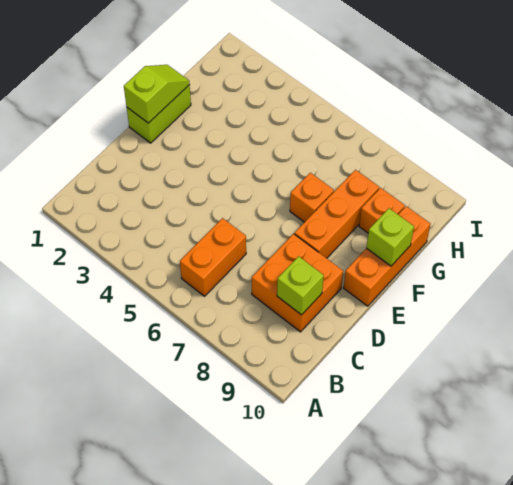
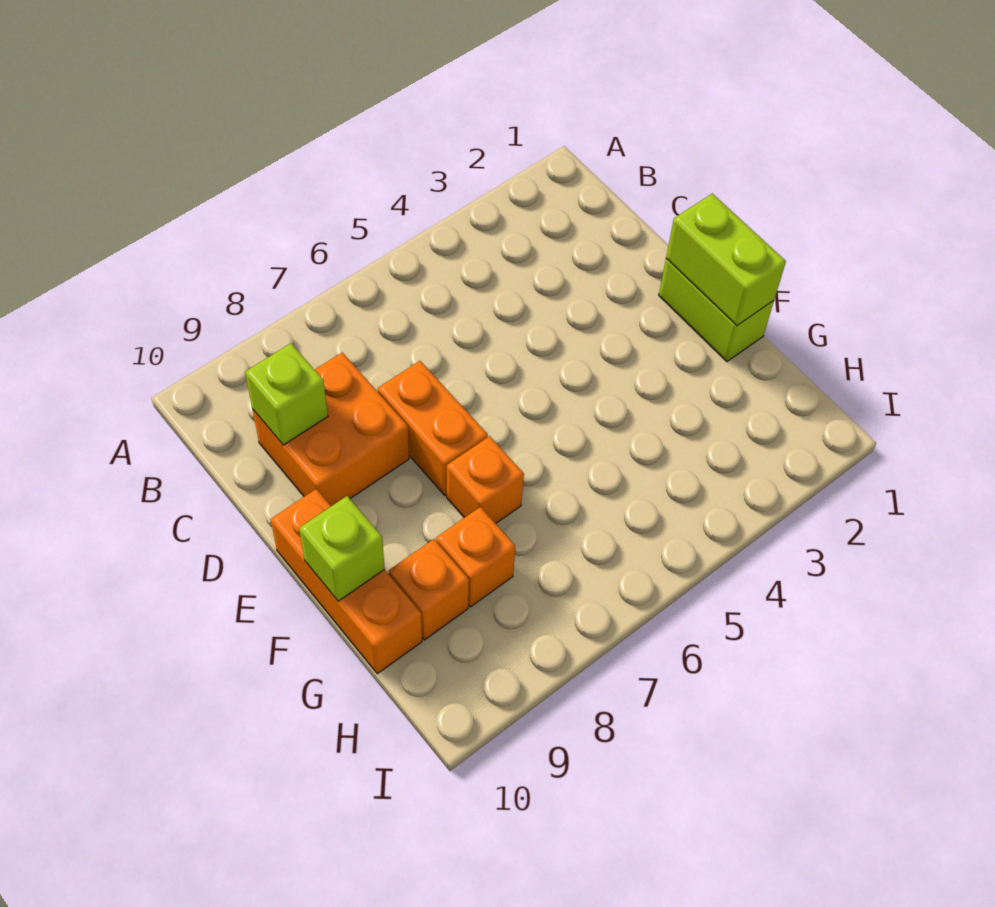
orange 1x2 brick [180,218,246,296] -> orange 1x2 brick moved to [378,361,488,496]
lime 1x2 slope [124,65,190,123] -> lime 1x2 brick [666,194,786,326]
orange 1x3 brick [295,170,379,258] -> orange 1x1 brick [436,507,515,607]

